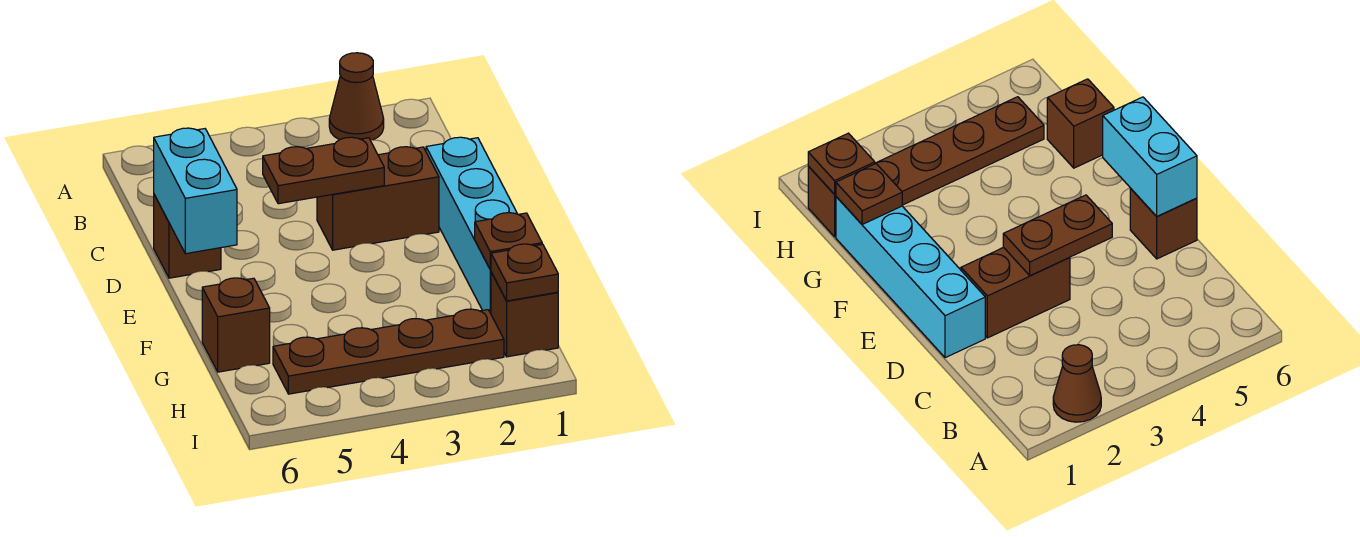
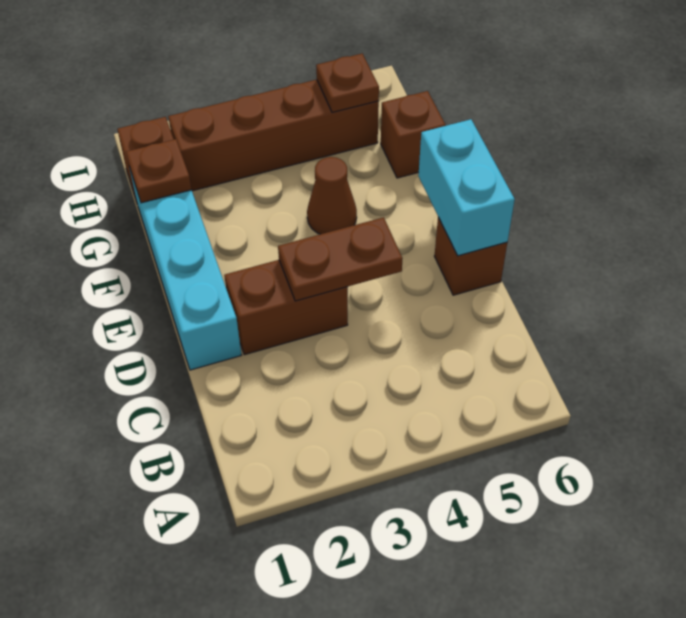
brown 1x1 cone [329,53,384,140] -> brown 1x1 cone moved to [307,157,357,234]
brown 1x1 plate [491,244,558,301] -> brown 1x1 plate moved to [316,53,379,112]
brown 1x4 plate [273,309,504,394] -> brown 1x4 brick [168,80,379,191]

